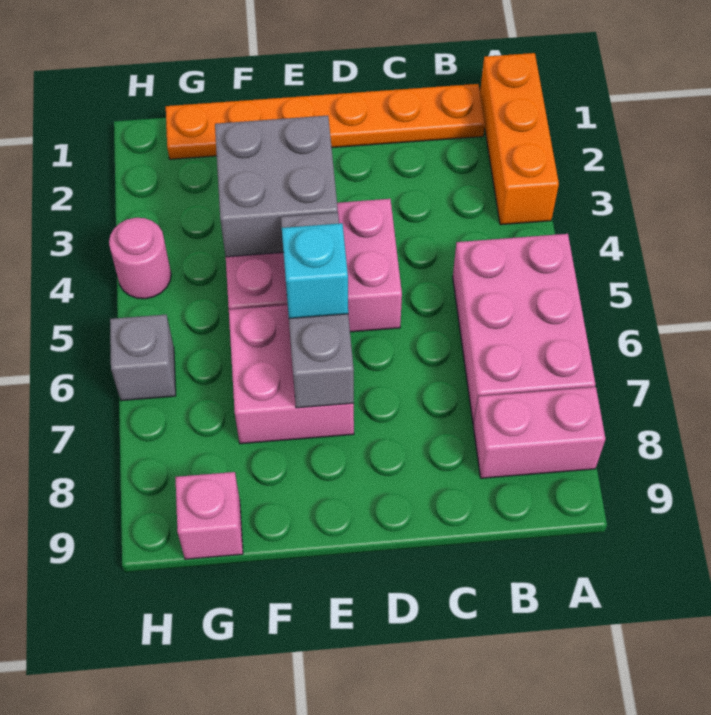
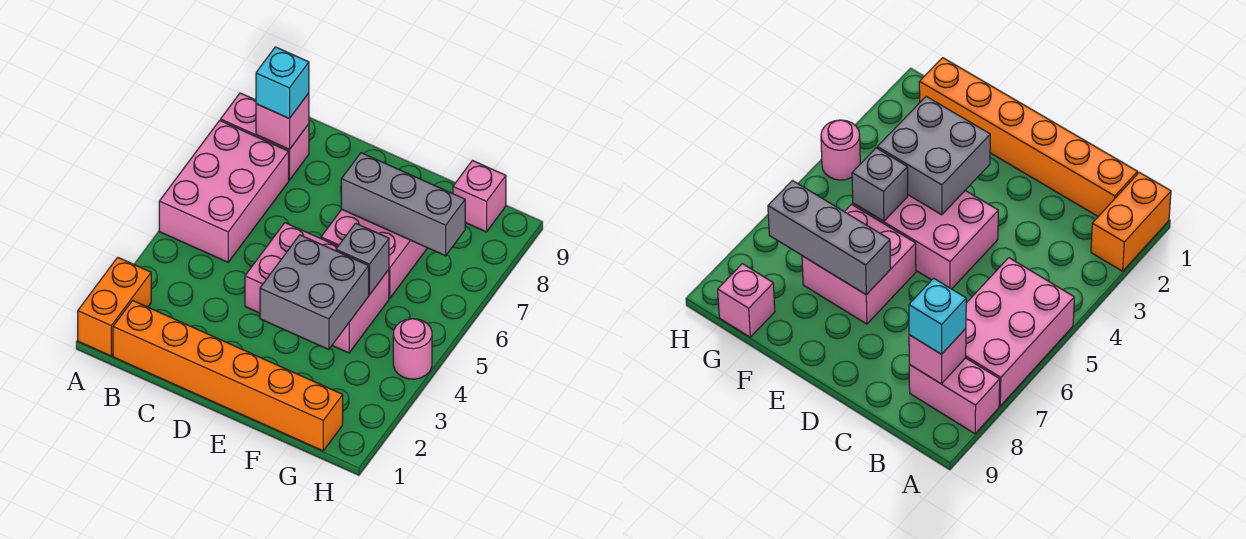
orange 1x3 brick [480,53,559,225] -> orange 1x2 brick [78,257,151,356]
orange 1x6 plate [166,84,485,159] -> orange 1x6 brick [113,301,343,451]
none -> pink 1x1 brick [256,93,309,150]
grey 1x3 brick [281,213,354,408] -> grey 1x3 brick turned to [341,153,465,256]
cyan 1x1 brick [282,223,348,318] -> cyan 1x1 brick moved to [256,47,309,119]
grey 1x1 brick [110,315,176,401] -> grey 1x1 brick moved to [336,223,389,295]

